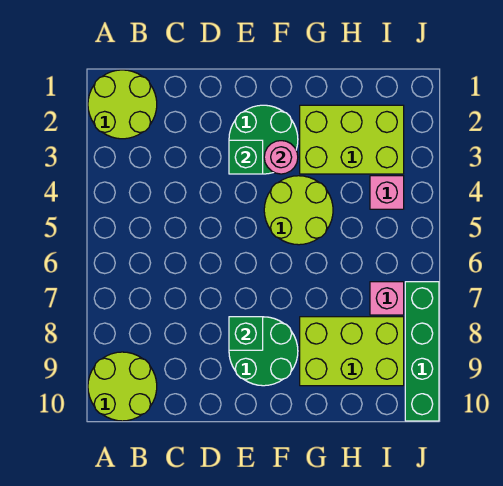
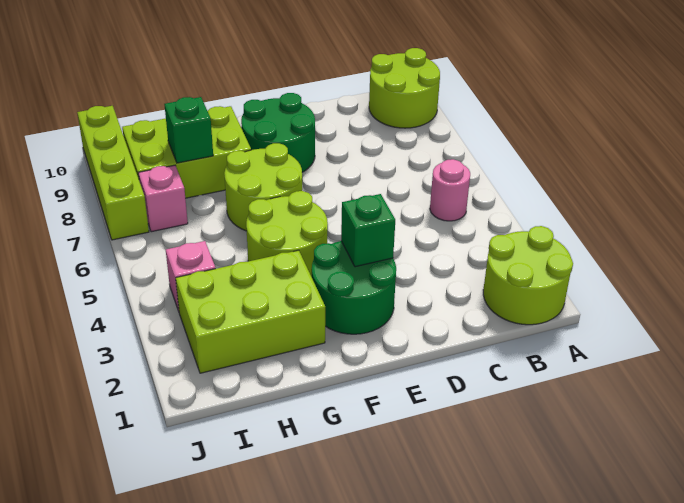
green 1x1 brick [229,317,263,350] -> green 1x1 brick moved to [164,97,213,163]
pink 1x1 round brick [264,141,298,174] -> pink 1x1 round brick moved to [430,159,470,221]
none -> lime 2x2 round brick [224,143,302,231]
green 1x4 brick [405,282,439,421] -> lime 1x4 brick [77,106,149,240]

